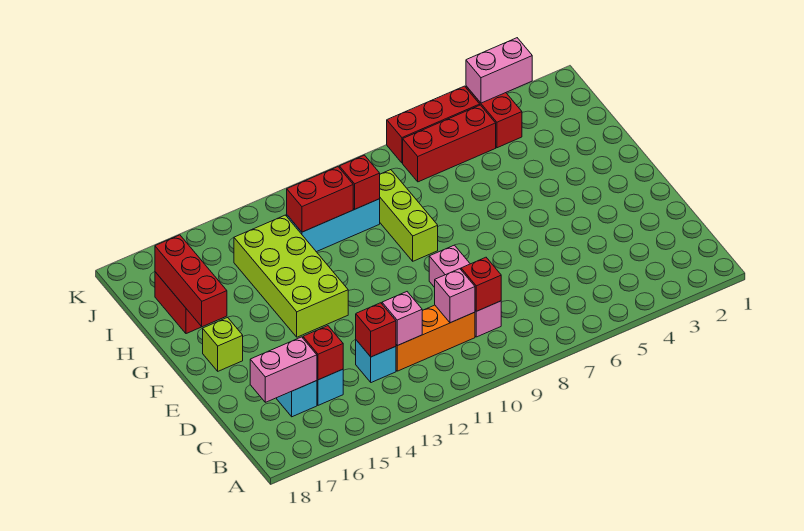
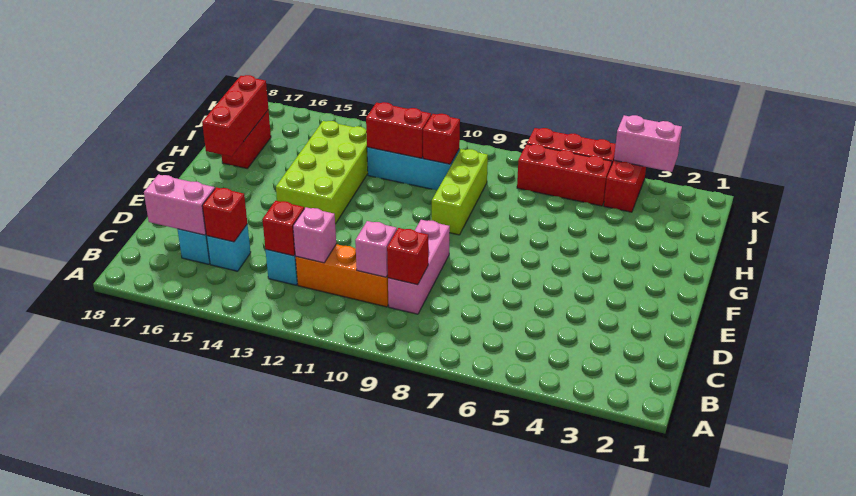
lime 1x1 brick [203,317,243,371] -> none

